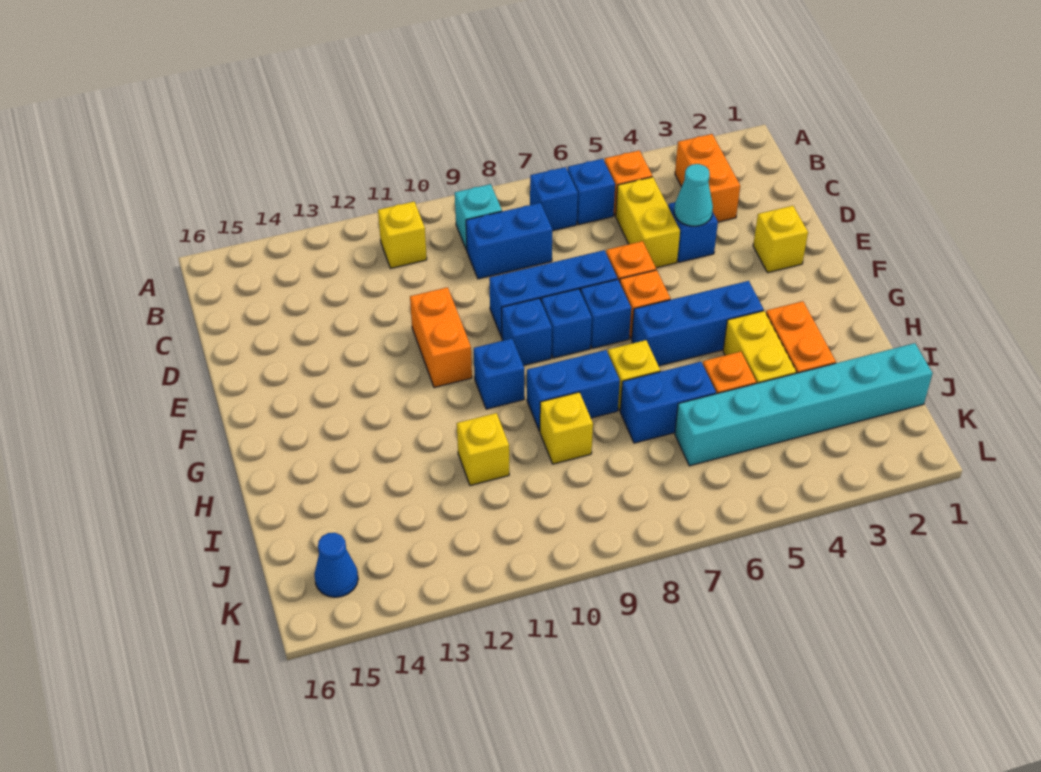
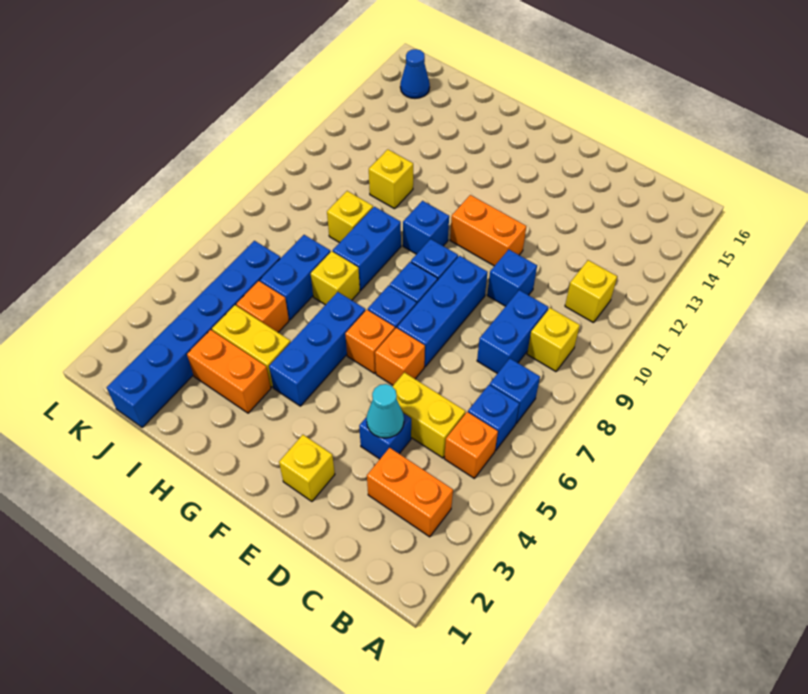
cyan 1x1 brick [455,184,502,250] -> yellow 1x1 brick [527,308,580,372]
none -> blue 1x1 brick [487,250,537,306]
cyan 1x6 brick [675,343,933,466] -> blue 1x6 brick [107,241,280,428]

